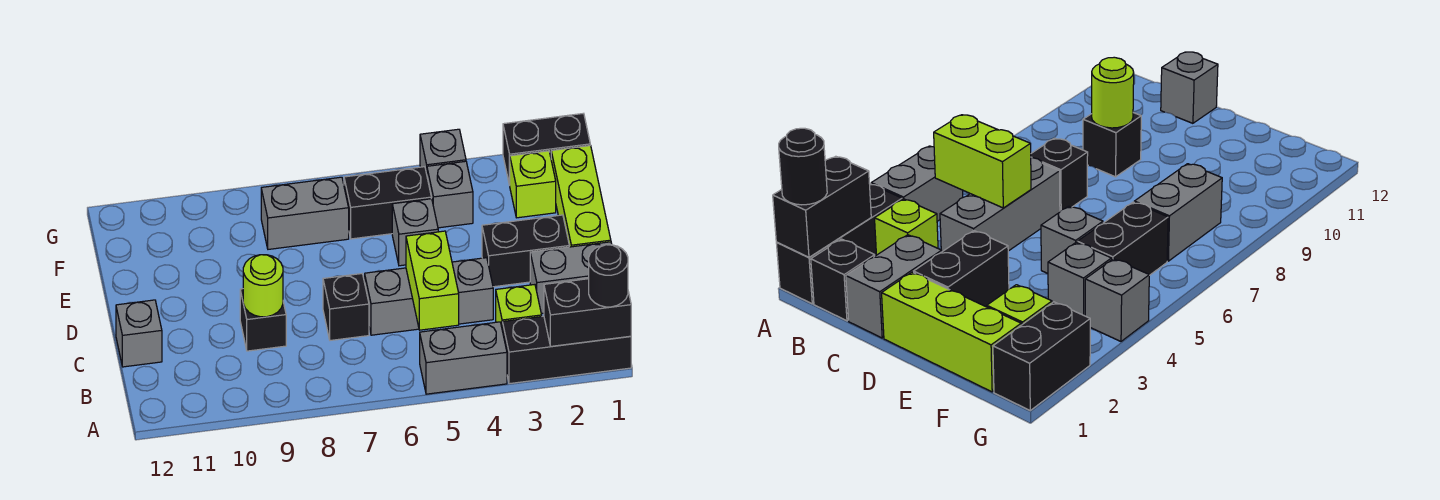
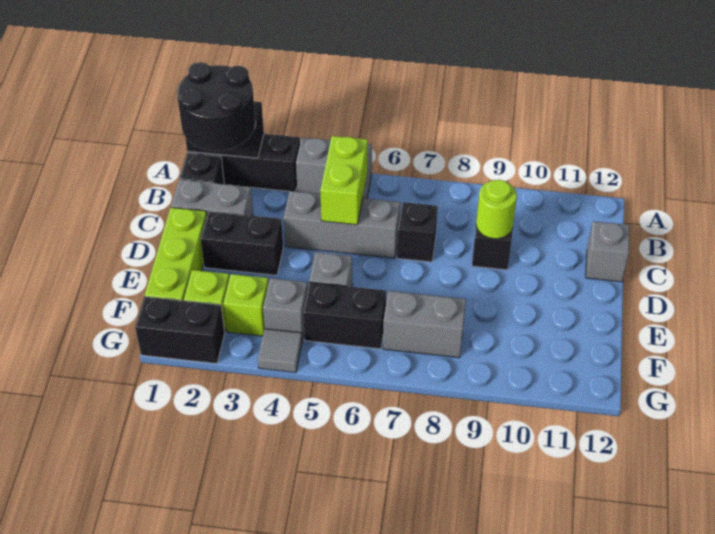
black 1x1 round brick [589,245,628,307] -> black 2x2 round brick [177,62,256,150]
lime 1x1 brick [496,285,542,327] -> lime 1x1 brick moved to [223,274,268,336]
grey 1x1 brick [420,129,466,174] -> grey 1x1 tile [258,329,302,373]

